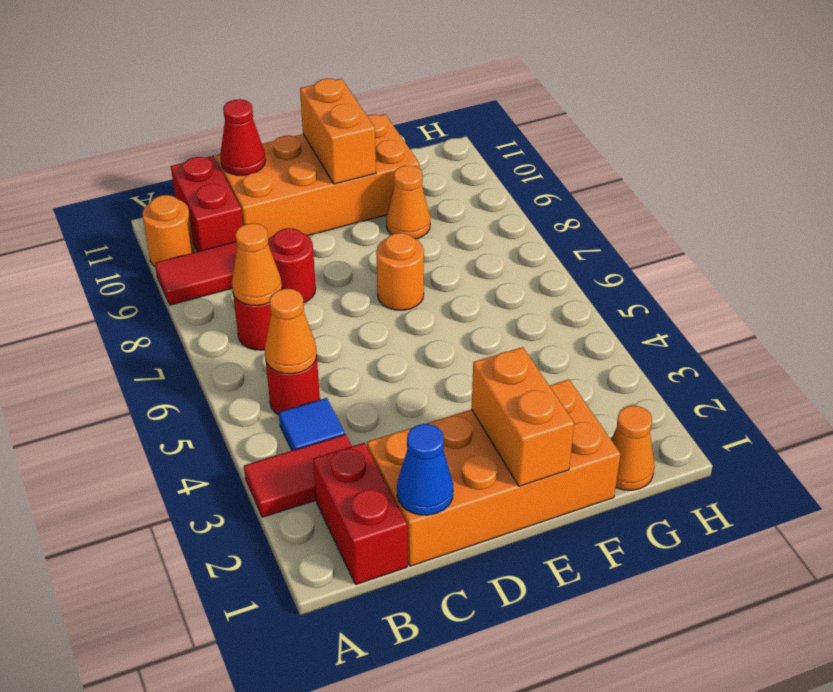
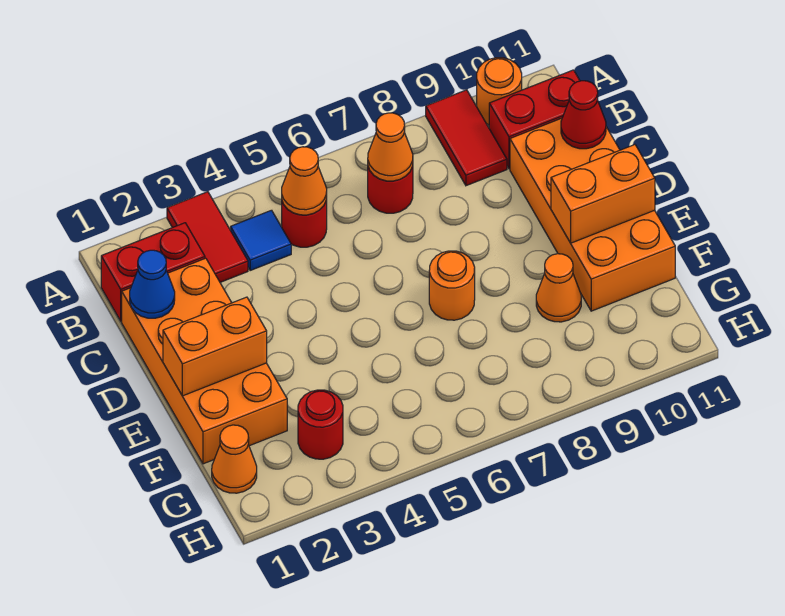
red 1x1 round brick [268,228,316,303] -> red 1x1 round brick moved to [298,390,343,459]

